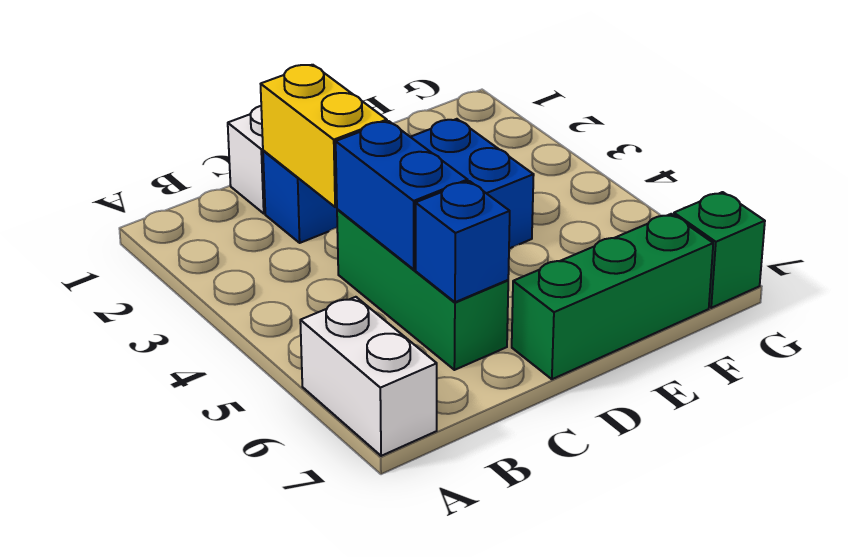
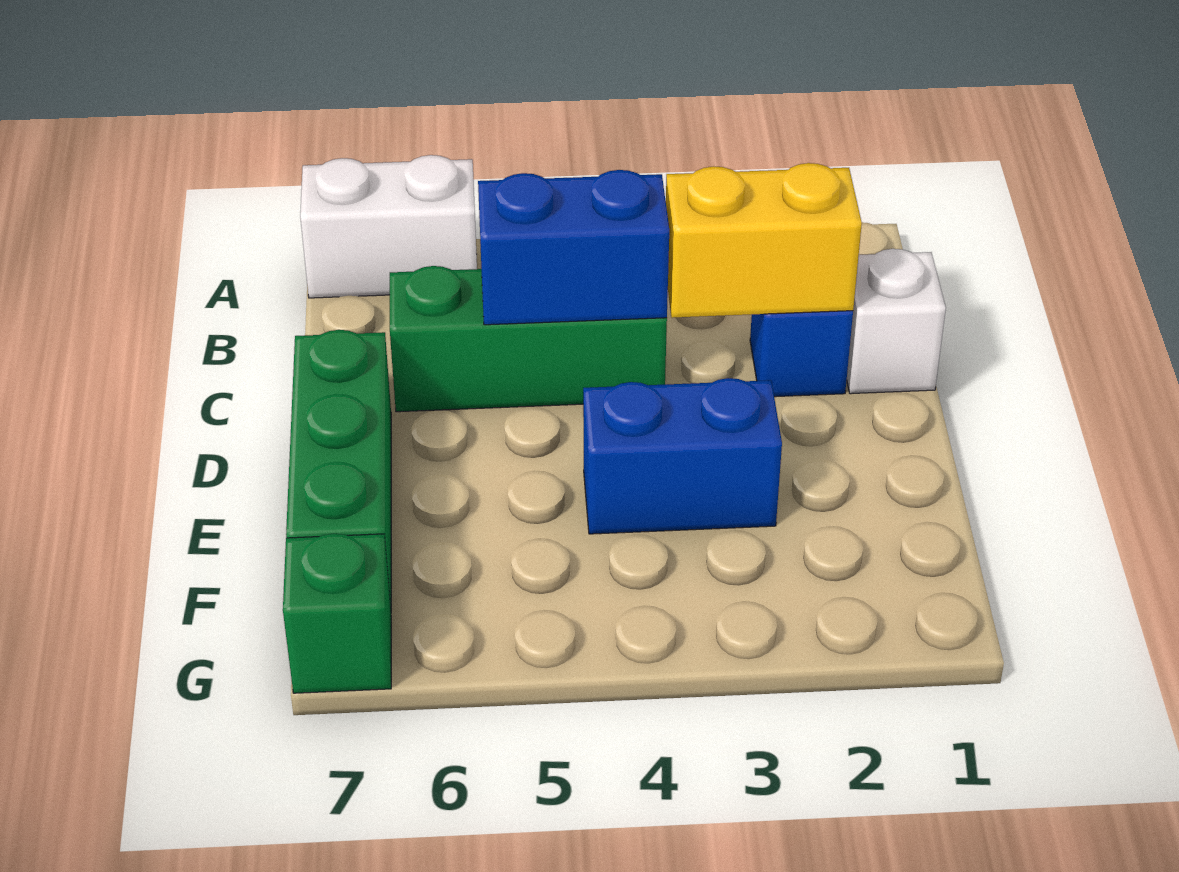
blue 1x1 brick [416,181,510,302] -> none

